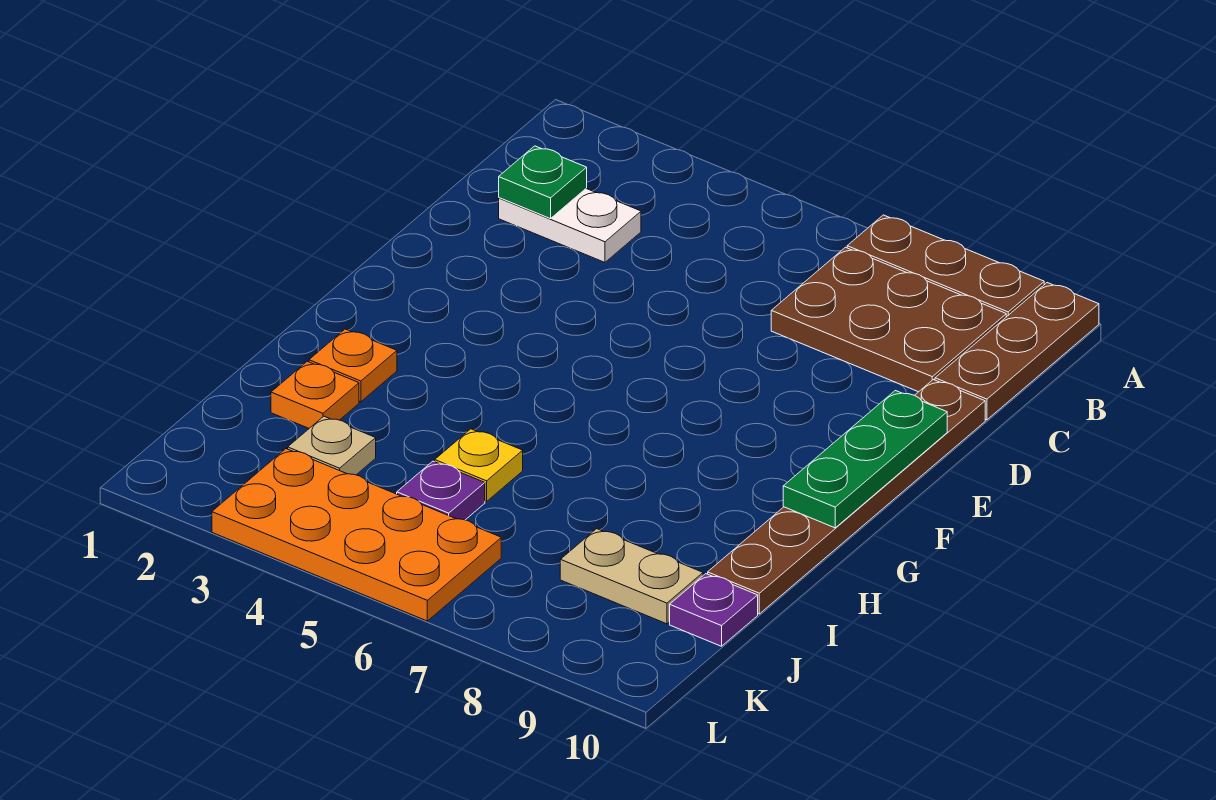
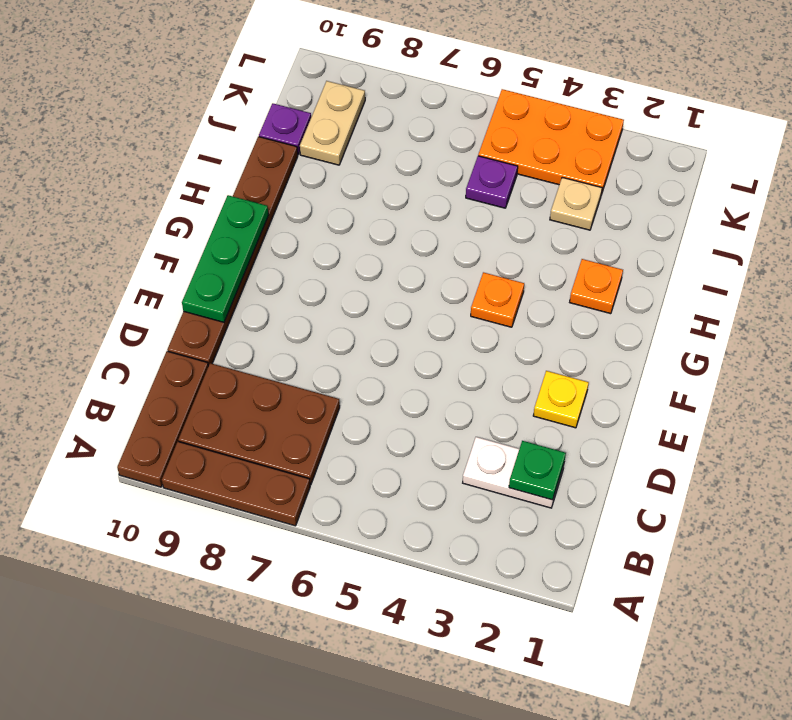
orange 1x1 plate [271,361,359,428] -> orange 1x1 plate moved to [471,272,524,327]
yellow 1x1 plate [435,429,523,502] -> yellow 1x1 plate moved to [533,371,589,428]
tan 1x2 plate [560,529,703,624] -> tan 1x2 plate turned to [300,81,365,165]
orange 2x4 plate [212,449,501,621] -> orange 2x3 plate [478,89,624,194]

